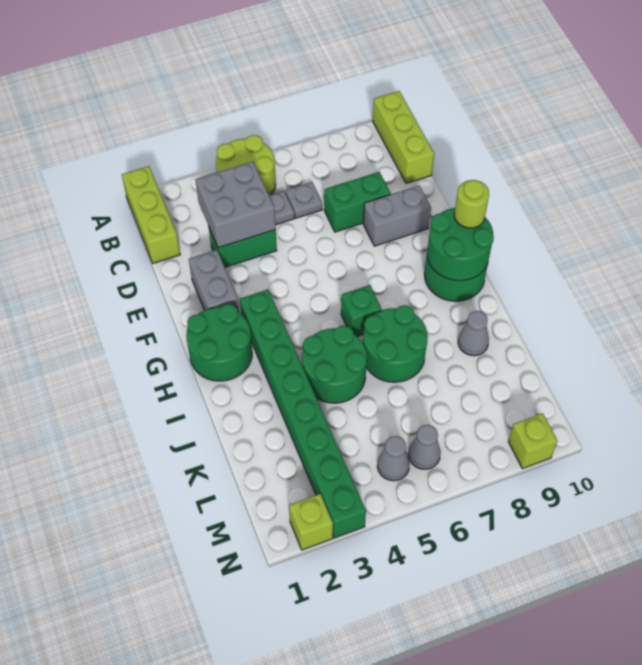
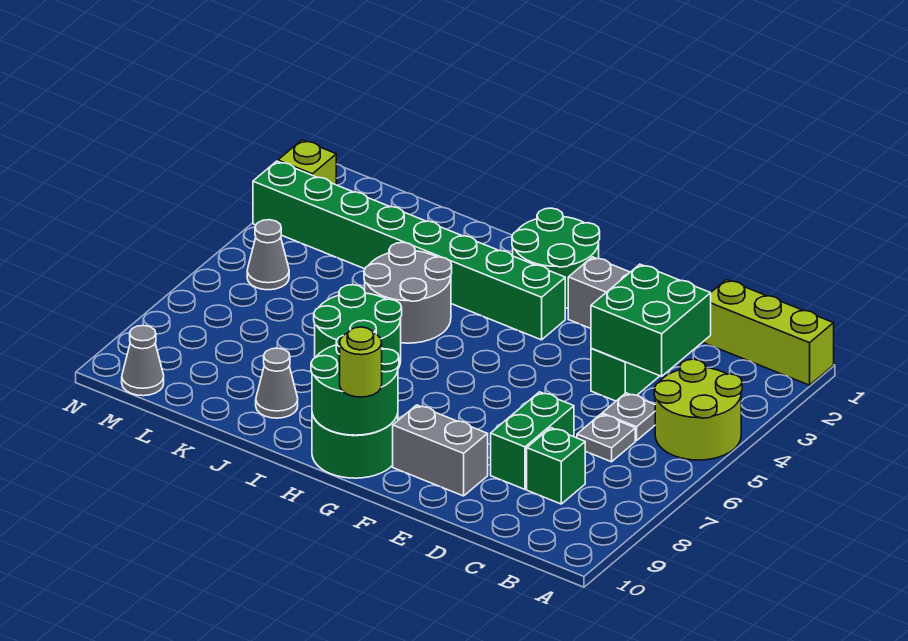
lime 1x3 brick [373,91,434,183] -> none
grey 2x2 brick [195,162,276,248] -> green 2x2 brick [591,264,711,376]
grey 1x2 brick [363,186,431,246] -> grey 1x2 brick turned to [393,405,488,496]
green 1x1 brick [341,285,382,337] -> green 1x1 brick moved to [527,428,585,504]
green 2x2 round brick [302,326,367,403] -> grey 2x2 round brick [364,242,452,343]
grey 1x1 cone [408,425,441,469] -> grey 1x1 cone moved to [122,325,164,396]
lime 1x1 brick [508,413,557,468] -> none

